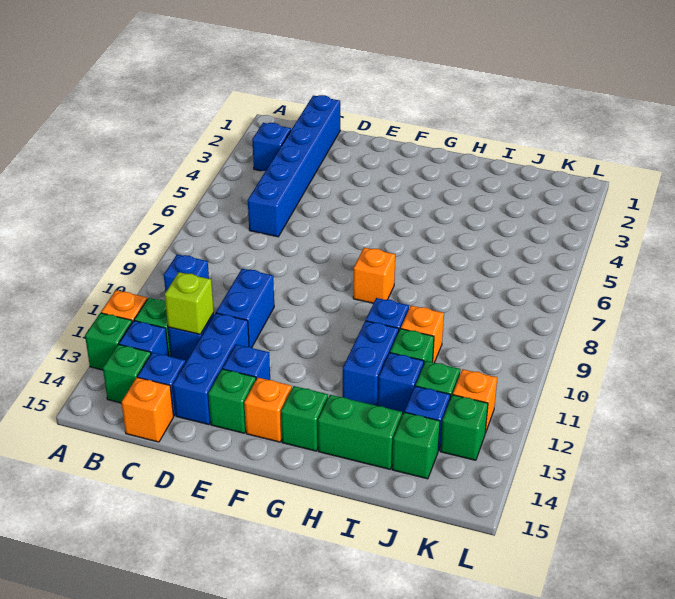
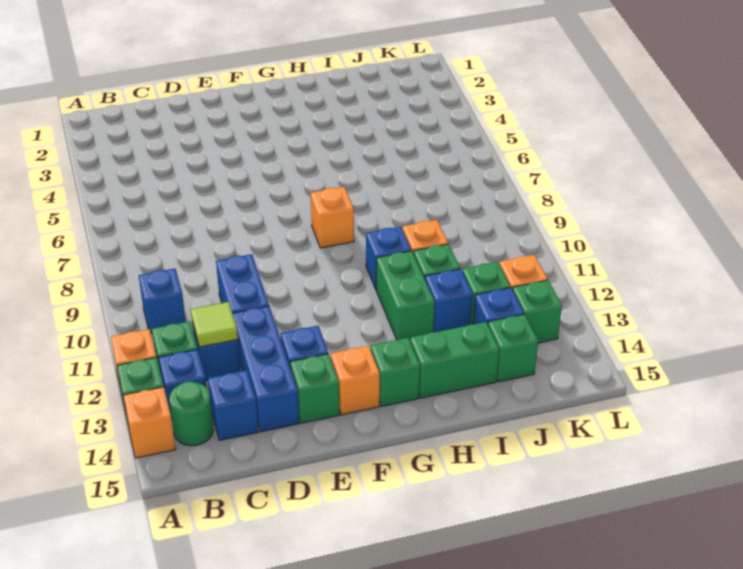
blue 1x1 brick [252,123,291,171] -> none
green 1x1 brick [103,344,151,403] -> green 1x1 round brick [169,381,214,446]
blue 1x6 brick [248,95,340,237] -> none
lime 1x1 brick [165,272,214,334] -> lime 1x1 tile [191,302,238,347]
orange 1x1 brick [121,377,173,442] -> orange 1x1 brick moved to [123,387,176,458]
blue 1x2 brick [343,321,399,406] -> green 1x2 brick [376,251,435,340]

